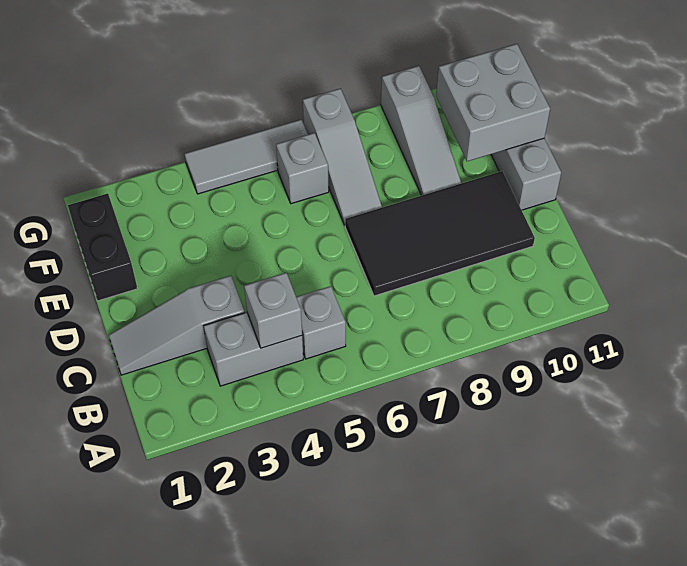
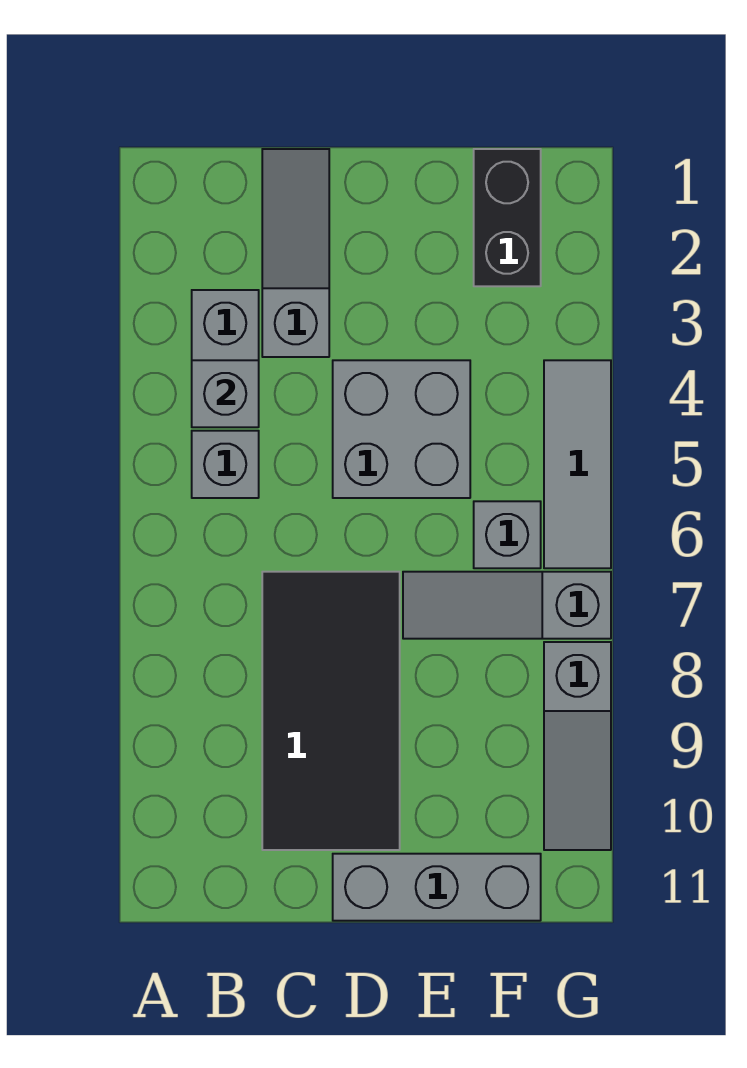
black 1x2 brick [68,194,137,301] -> black 1x2 brick turned to [474,149,541,286]
grey 1x3 slope [381,66,461,196] -> grey 1x3 slope turned to [544,642,611,850]
grey 2x2 brick [436,44,550,161] -> grey 2x2 brick moved to [333,360,470,498]

